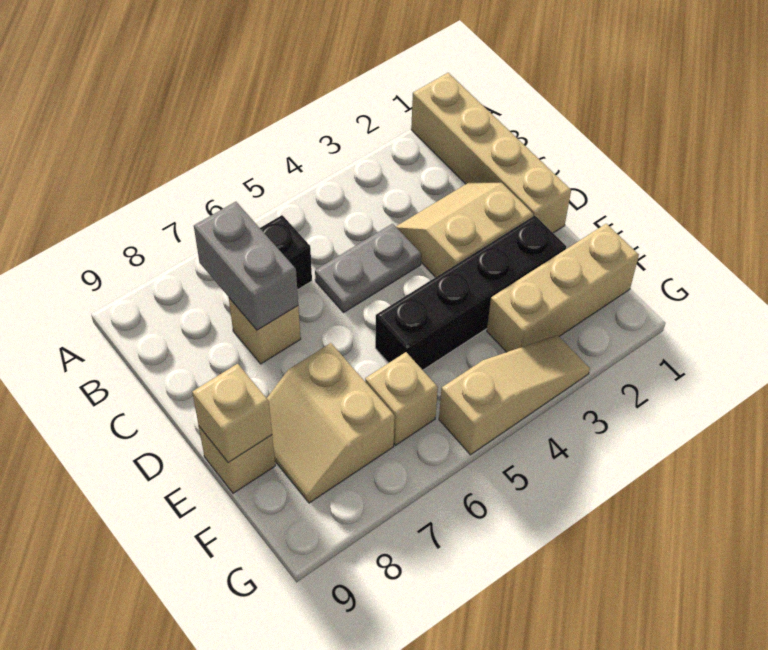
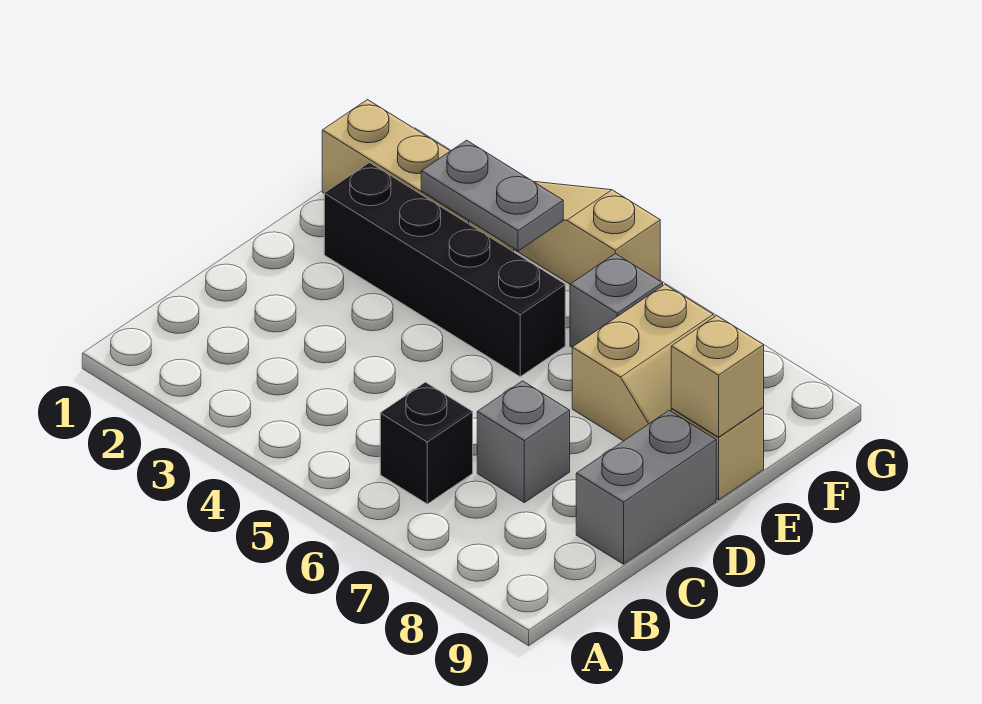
tan 1x4 brick [411,73,571,233] -> none
grey 1x2 brick [194,202,298,330] -> grey 1x2 brick moved to [576,411,716,564]
tan 2x2 slope [396,183,533,277] -> none
grey 1x2 plate [315,224,421,312] -> grey 1x2 plate moved to [421,140,563,251]
tan 1x1 brick [229,298,301,364] -> grey 1x1 brick [477,381,570,503]
tan 1x1 brick [365,352,438,445] -> grey 1x1 brick [570,254,663,347]

